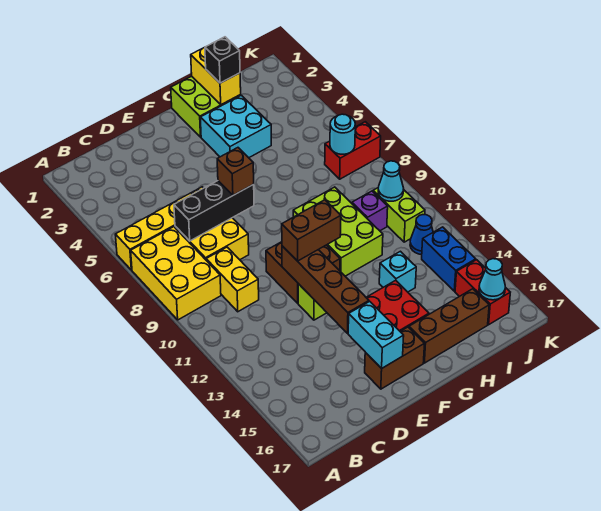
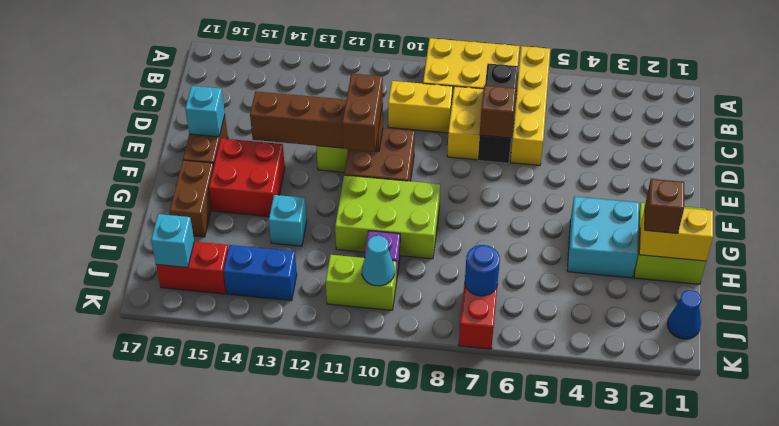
cyan 1x2 brick [348,301,404,369] -> cyan 1x1 brick [185,86,225,137]
brown 1x3 brick [409,289,489,363] -> brown 1x2 brick [170,160,214,237]
black 1x1 brick [205,37,240,83] -> brown 1x1 brick [645,179,684,233]
cyan 1x1 round brick [330,114,355,154] -> blue 1x1 round brick [465,245,500,296]
blue 1x1 cone [410,215,433,255] -> blue 1x1 cone moved to [667,290,701,339]
cyan 1x1 cone [479,259,505,300] -> cyan 1x1 brick [151,214,194,267]

